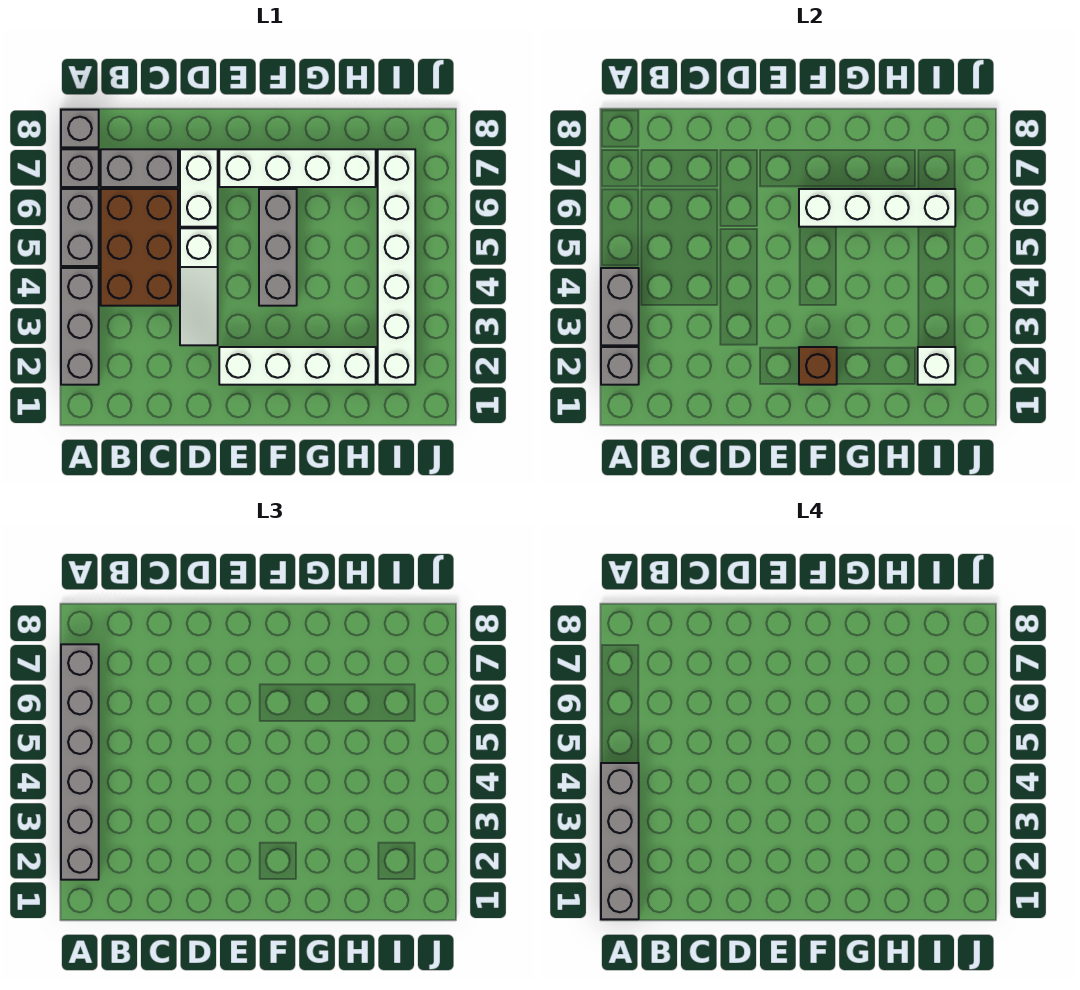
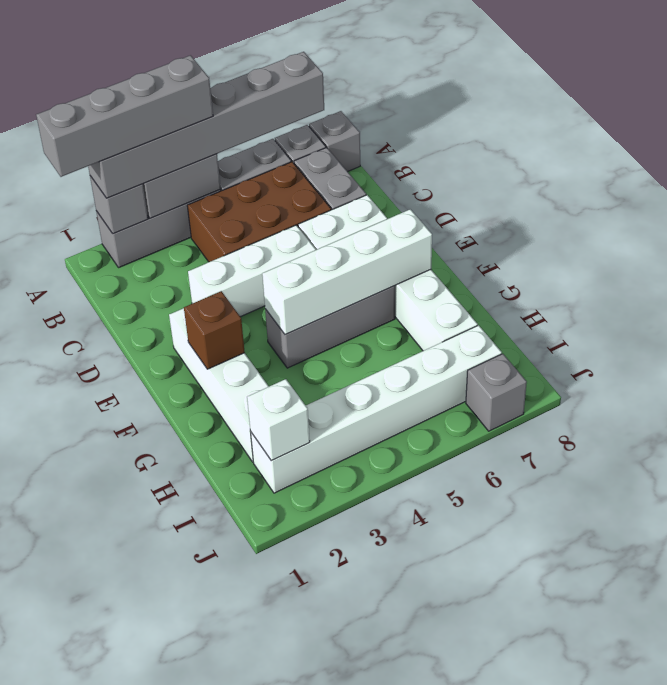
white 1x3 slope [180,228,218,345] -> white 1x3 brick [188,225,316,317]
white 1x4 brick [799,189,955,227] -> white 1x4 brick turned to [262,209,432,335]
none -> grey 1x1 brick [466,354,527,431]

